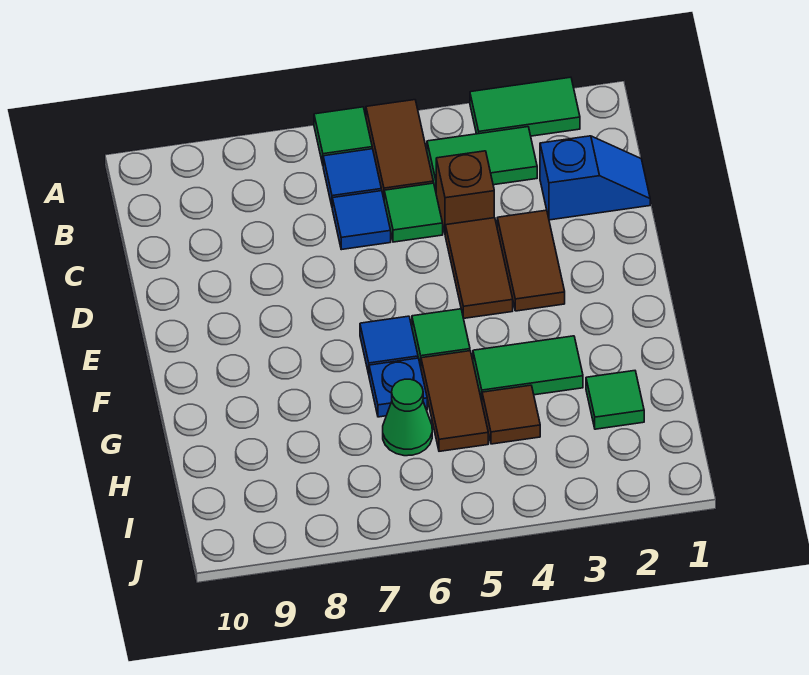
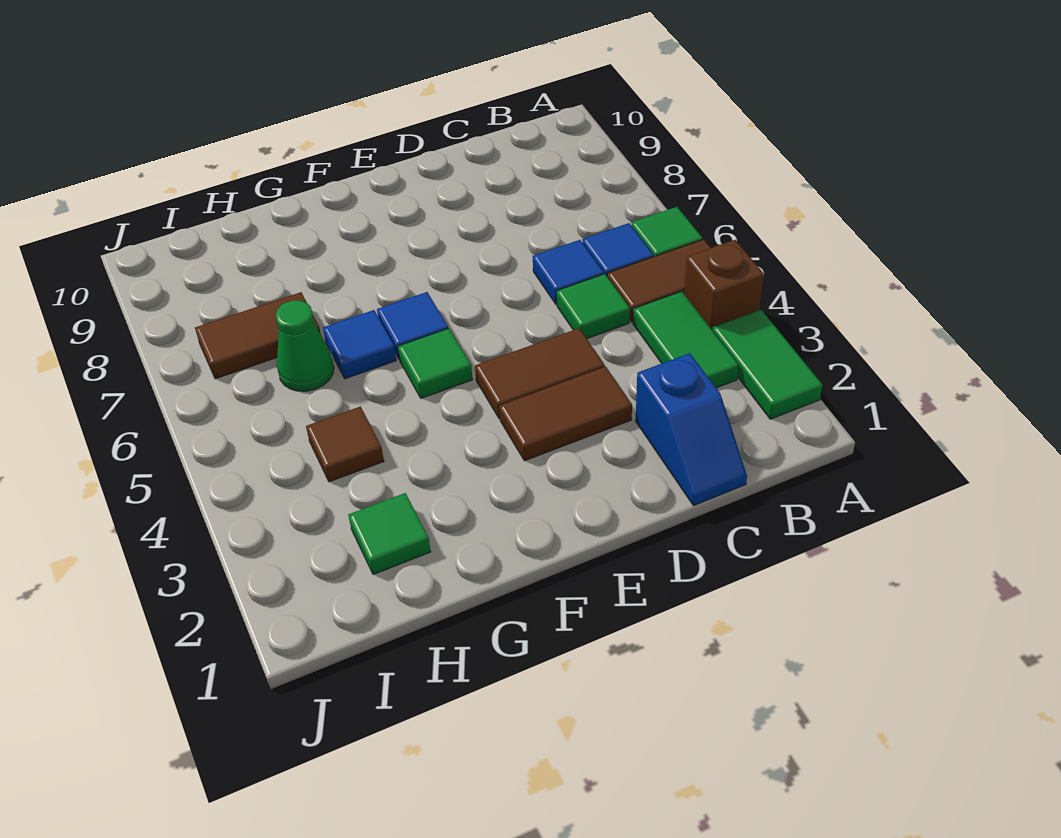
brown 1x1 brick [436,151,494,232] -> brown 1x1 brick moved to [684,240,764,331]
green 1x2 tile [473,336,583,401] -> none
brown 1x2 tile [421,351,488,451] -> brown 1x2 tile moved to [195,292,321,379]
blue 1x1 plate [369,358,427,417] -> blue 1x1 tile [323,310,396,379]

